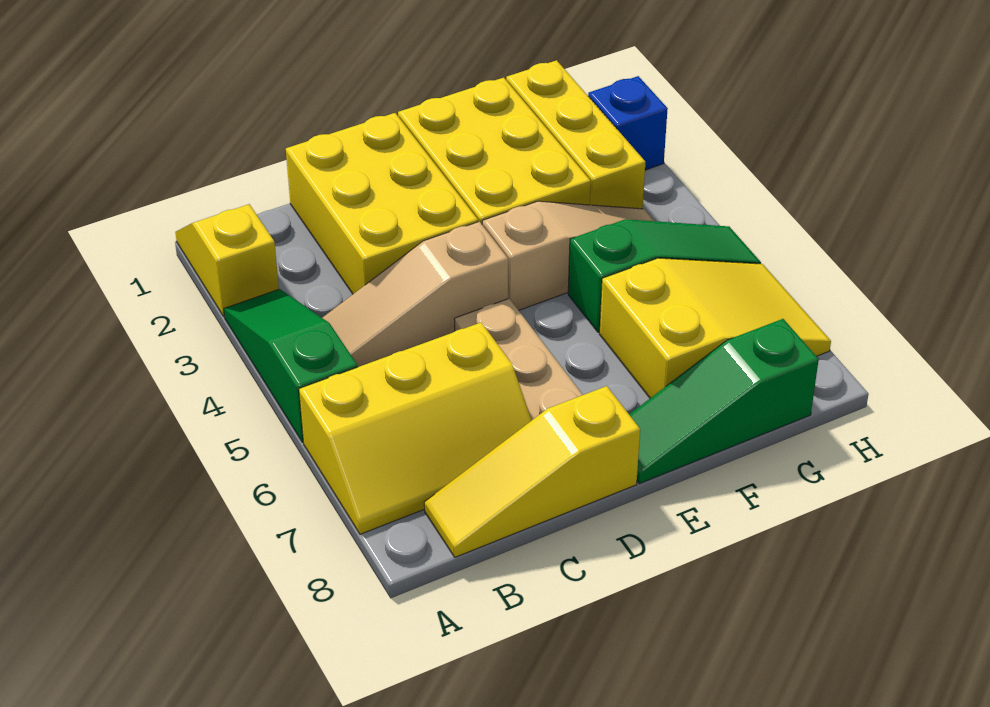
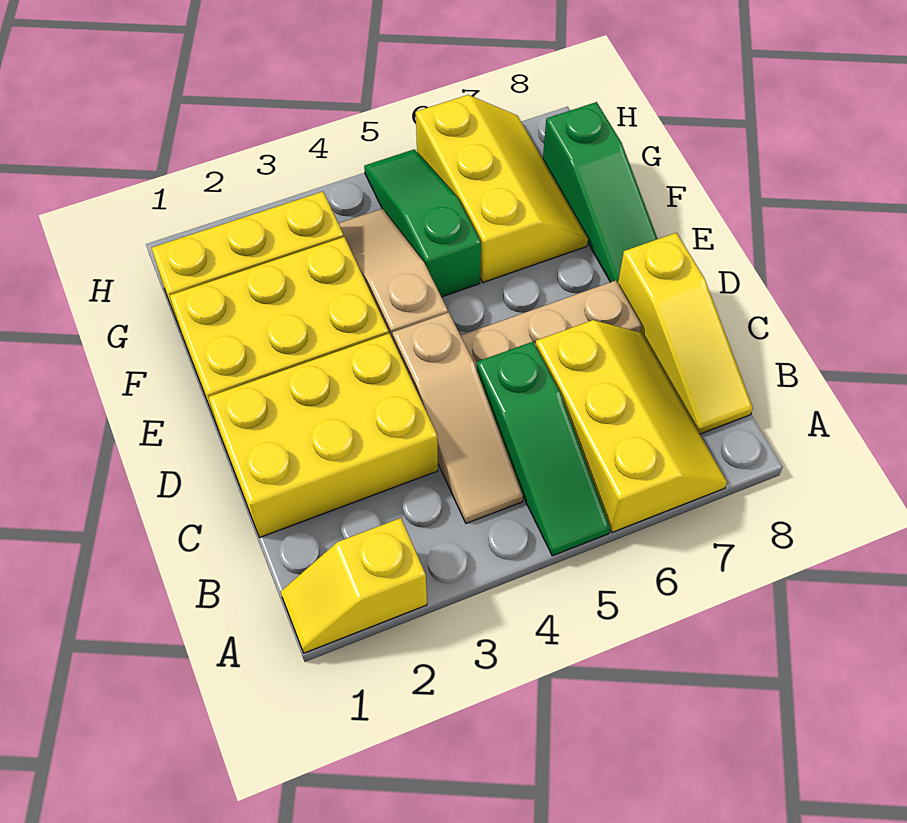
green 1x3 slope [224,289,358,442] -> green 1x3 slope turned to [477,342,610,556]
yellow 2x3 slope [599,258,831,398] -> yellow 2x3 slope turned to [416,95,588,283]
blue 1x1 brick [588,76,668,170] -> none

